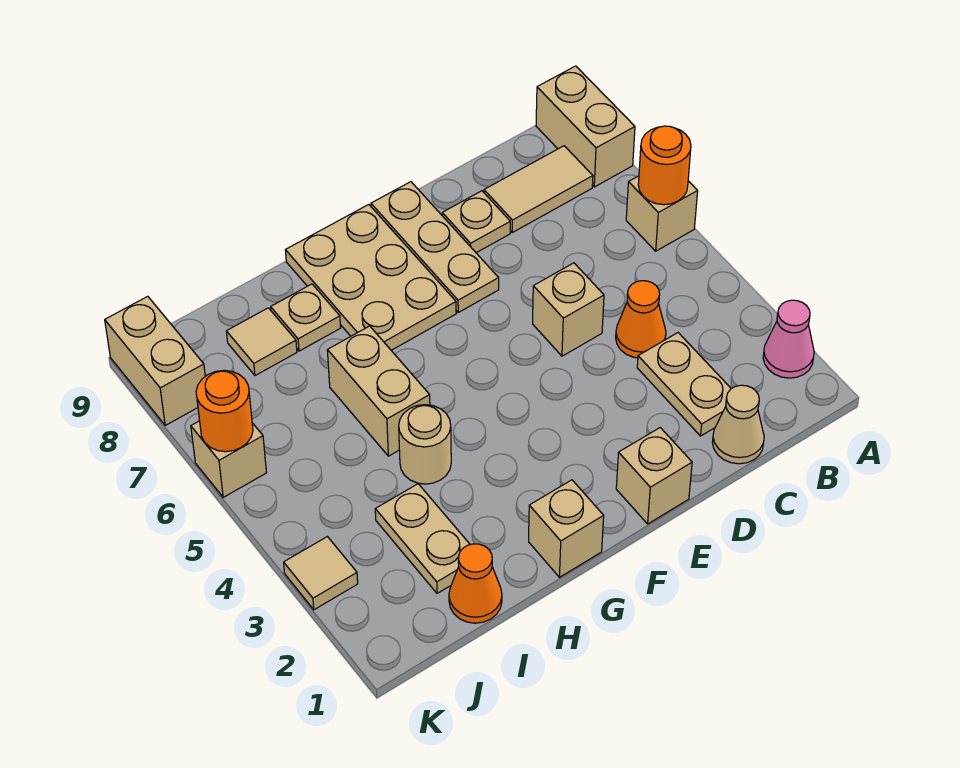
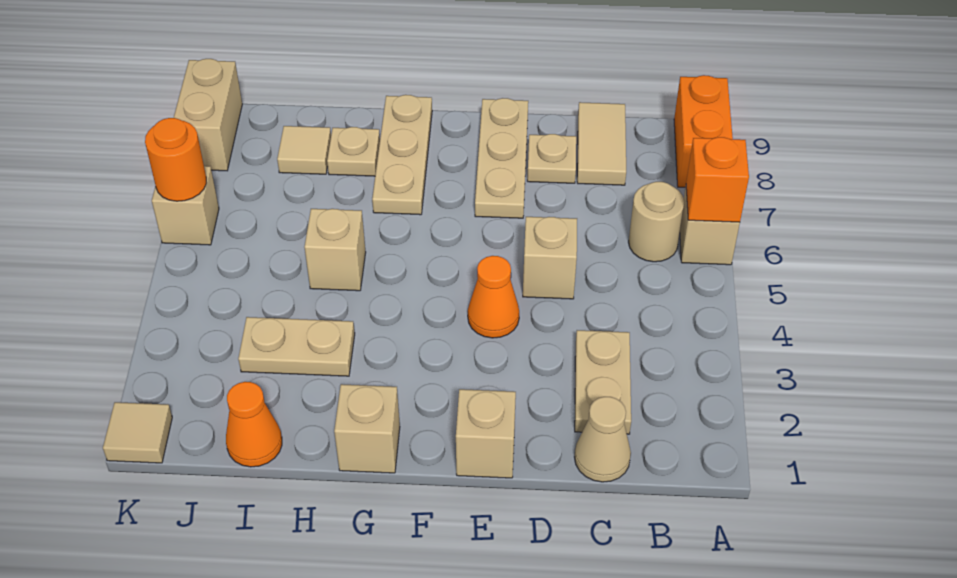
pink 1x1 cone [763,300,814,378] -> none
orange 1x1 round brick [638,126,691,205] -> orange 1x1 brick [686,137,749,222]
tan 1x2 brick [536,66,635,187] -> orange 1x2 brick [674,75,733,187]
tan 1x2 tile [484,146,593,232] -> tan 1x2 tile turned to [577,102,626,185]
orange 1x1 cone [616,281,666,358] -> orange 1x1 cone moved to [468,256,519,338]
tan 2x3 plate [285,205,456,350] -> tan 1x3 plate [372,95,432,215]
tan 1x1 round brick [399,405,451,484] -> tan 1x1 round brick moved to [629,182,684,262]
tan 1x2 brick [327,326,430,456] -> tan 1x1 brick [304,209,366,291]
tan 1x2 plate [375,484,470,593] -> tan 1x2 plate turned to [238,317,355,376]
tan 1x1 tile [284,537,358,610] -> tan 1x1 tile moved to [103,402,172,463]

